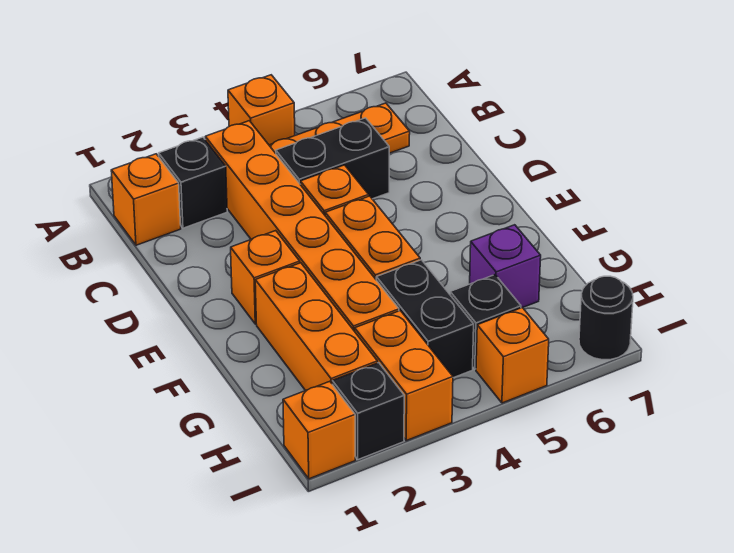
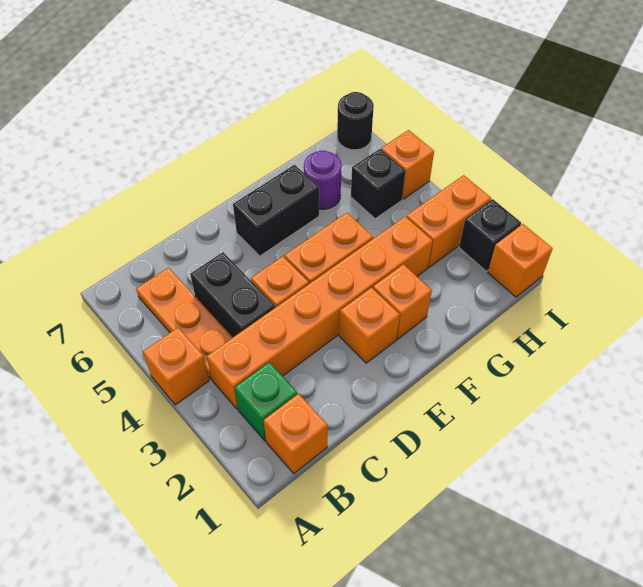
black 1x1 brick [159,137,227,228] -> green 1x1 brick [235,362,297,441]
orange 1x3 brick [255,263,378,391] -> orange 1x1 brick [373,264,432,339]
black 1x2 brick [376,260,474,378] -> black 1x2 brick moved to [233,165,319,256]
purple 1x1 brick [470,225,541,308] -> purple 1x1 round brick [304,151,341,209]

